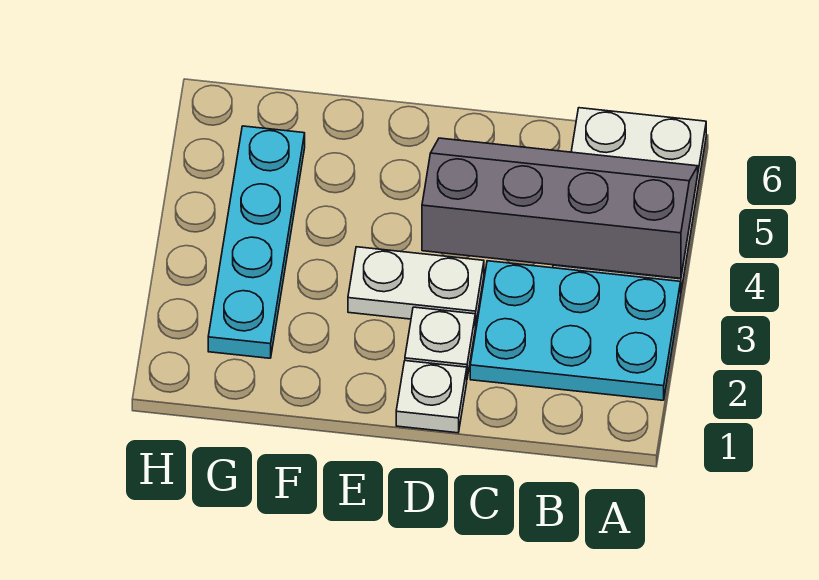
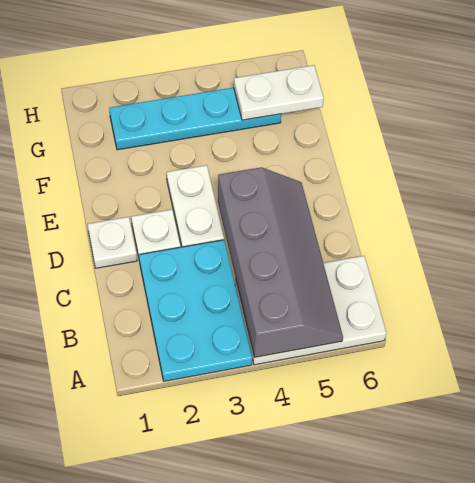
none -> white 1x2 plate [234,65,324,120]

